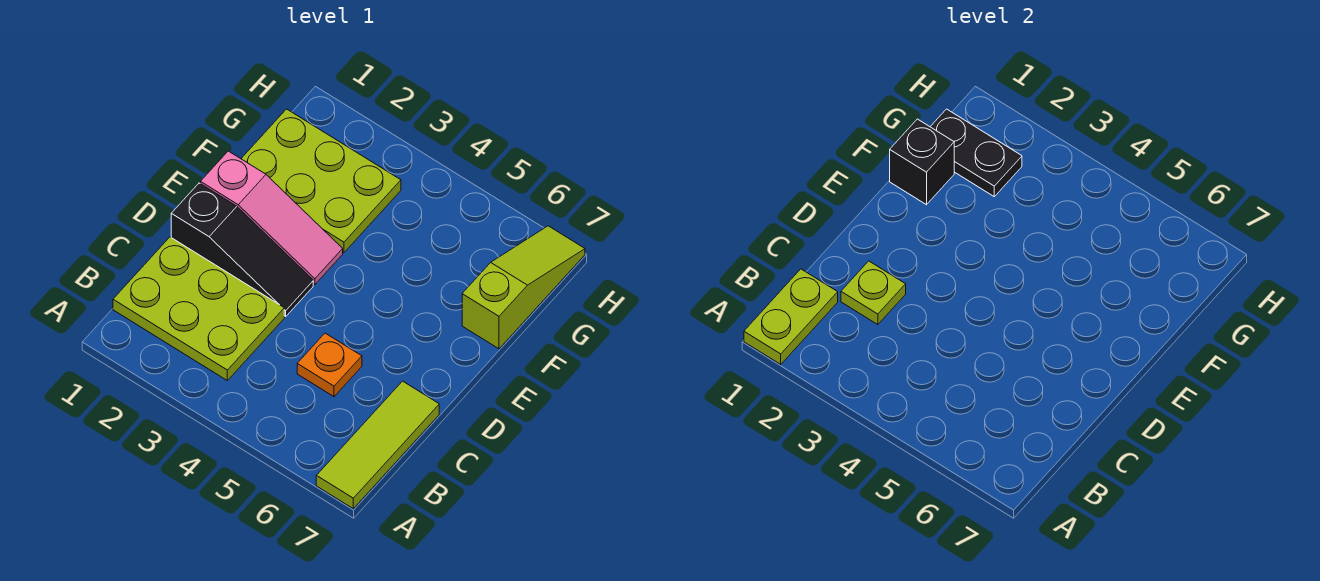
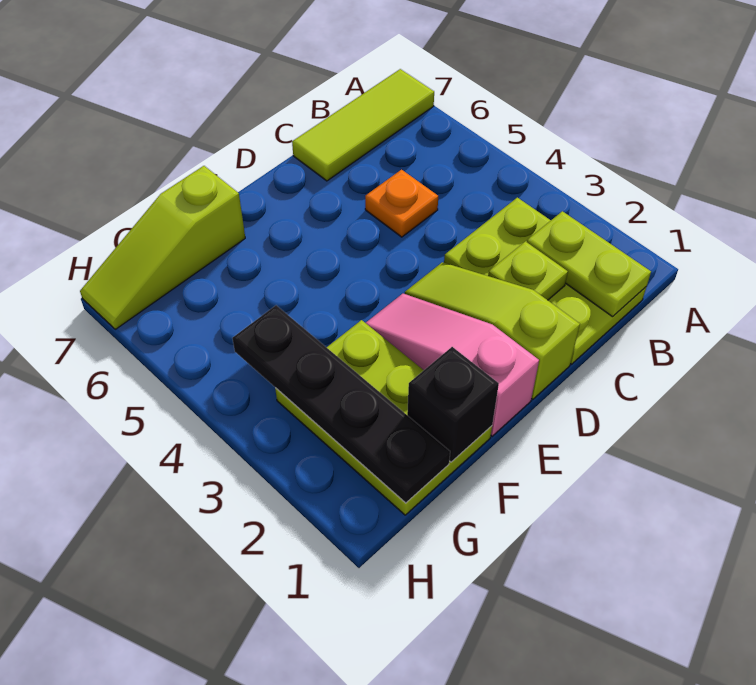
lime 1x2 plate [744,269,838,364] -> lime 1x2 plate turned to [527,211,651,317]
black 1x3 slope [171,183,313,317] -> lime 1x3 slope [405,262,580,400]
black 1x2 plate [930,109,1022,196] -> black 1x4 plate [232,305,450,503]

